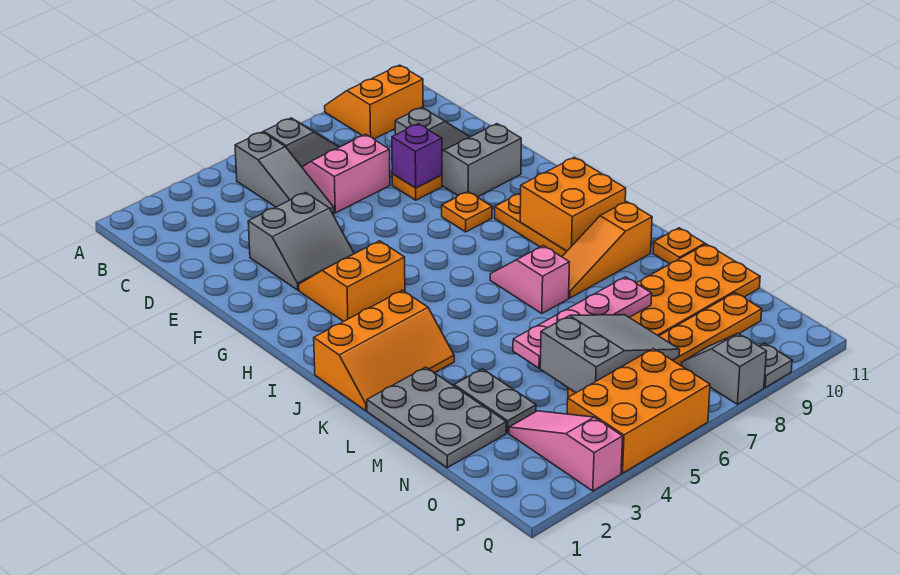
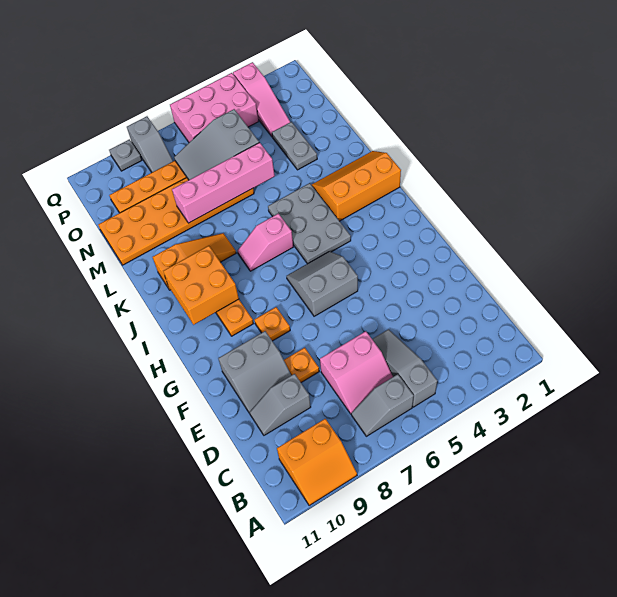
grey 2x2 slope [248,193,354,290] -> grey 2x2 slope moved to [287,251,358,316]
purple 1x1 brick [392,124,442,188] -> none
orange 2x2 slope [299,241,405,321] -> none
pink 1x2 slope [490,246,569,314] -> pink 1x2 slope turned to [238,214,293,271]
grey 2x3 plate [367,367,506,468] -> grey 2x3 plate moved to [268,183,351,264]
orange 1x1 plate [653,228,705,264] -> none
pink 1x4 plate [513,277,652,368] -> pink 1x4 brick [172,142,275,223]
orange 2x3 brick [567,349,710,473] -> pink 2x3 brick [170,73,259,142]

